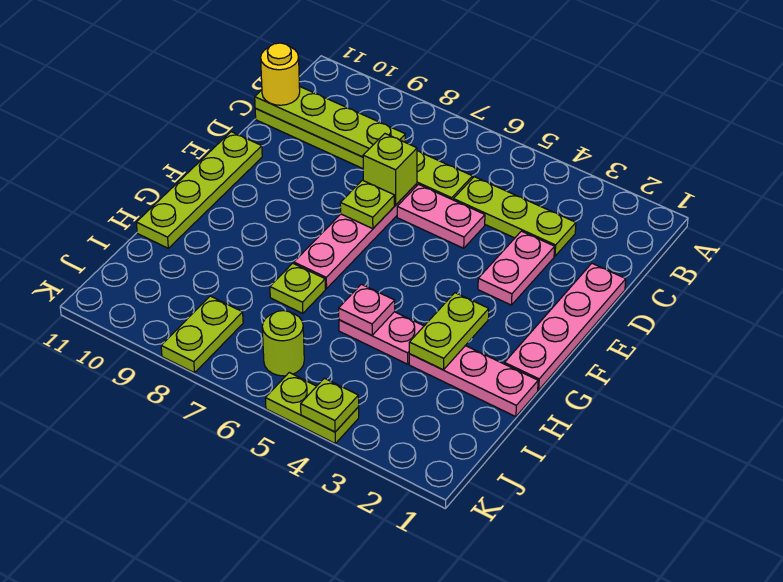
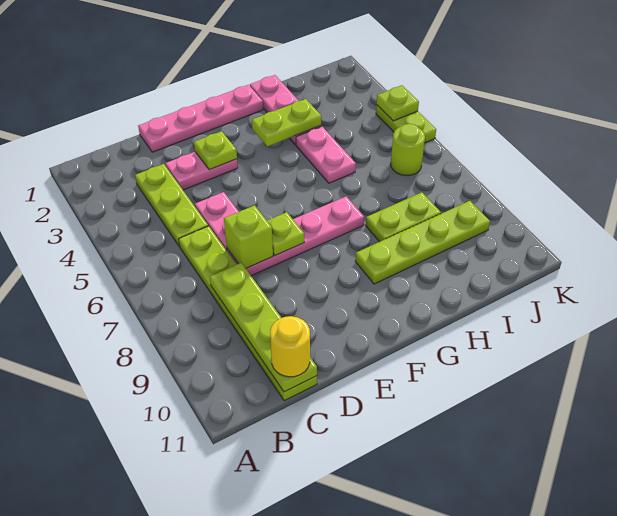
lime 1x4 plate [136,132,262,248] -> lime 1x4 plate moved to [355,201,490,284]
pink 1x1 plate [339,284,395,335] -> none
lime 1x1 plate [270,263,325,313] -> lime 1x1 plate moved to [194,131,237,170]
lime 1x2 plate [161,296,243,373] -> lime 1x2 plate moved to [366,192,441,242]

